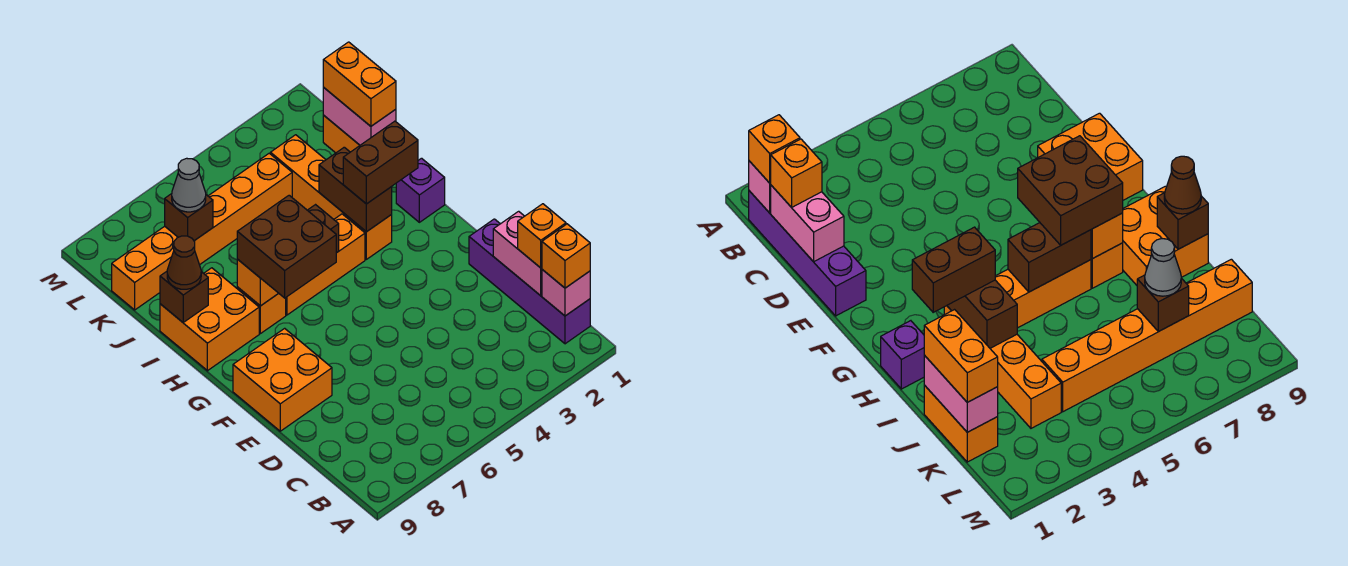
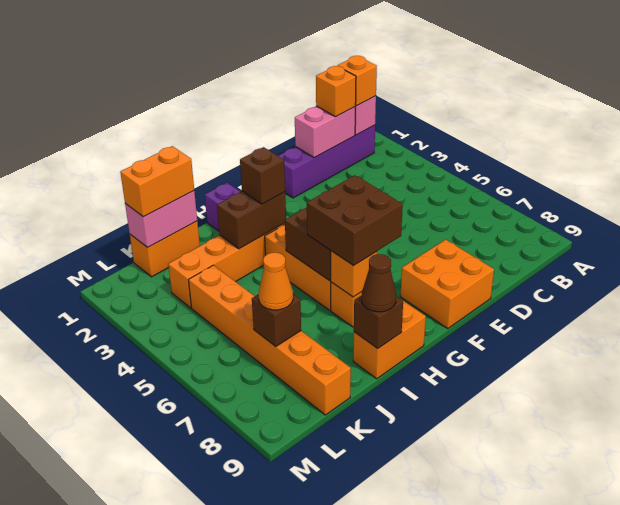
brown 1x2 brick [343,121,418,204] -> brown 1x1 brick [240,147,285,204]
orange 2x2 brick [160,268,259,371] -> orange 1x2 brick [353,301,426,379]
grey 1x1 cone [172,158,206,212] -> orange 1x1 cone [258,253,293,310]

